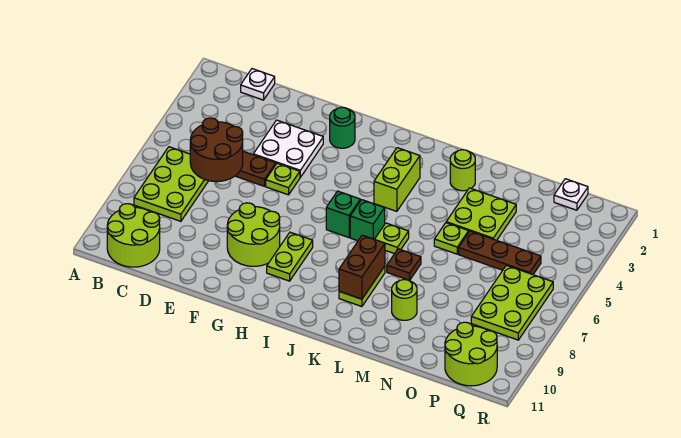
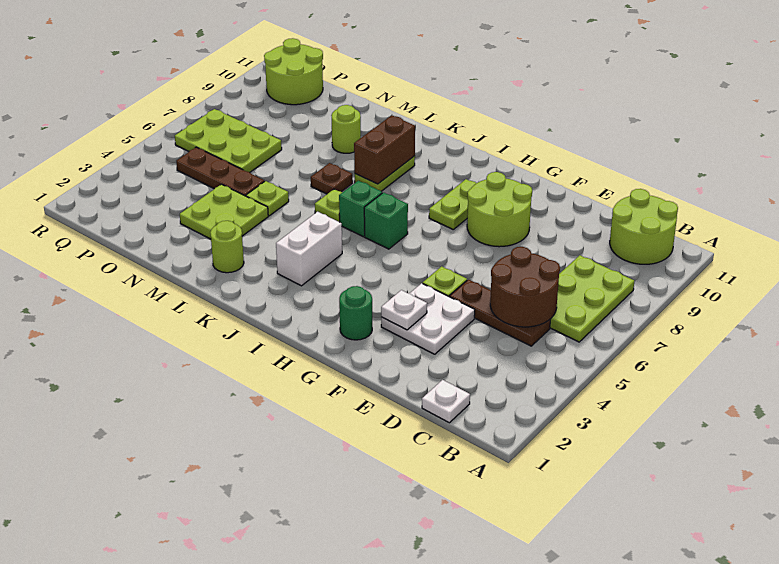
lime 1x2 brick [374,148,420,211] -> white 1x2 brick [276,212,342,286]
white 1x1 plate [554,179,588,210] -> white 1x1 plate moved to [381,290,427,330]
lime 2x3 plate [471,265,553,340] -> lime 2x3 plate turned to [175,109,282,172]

